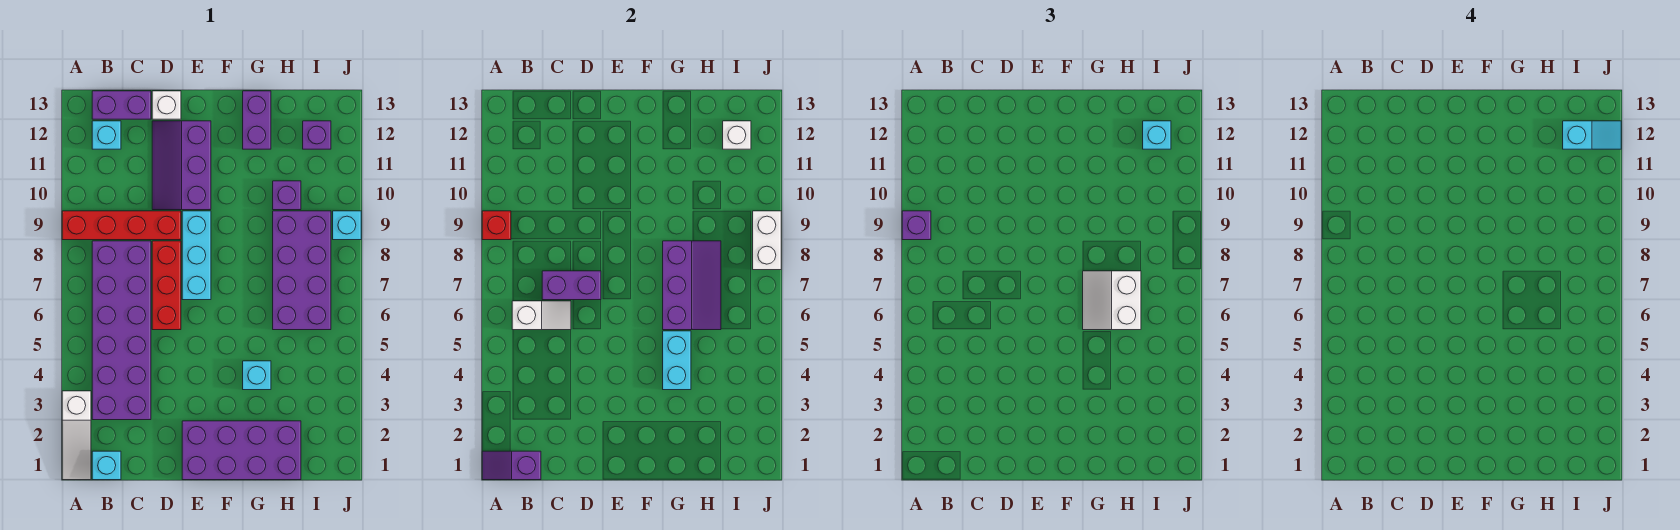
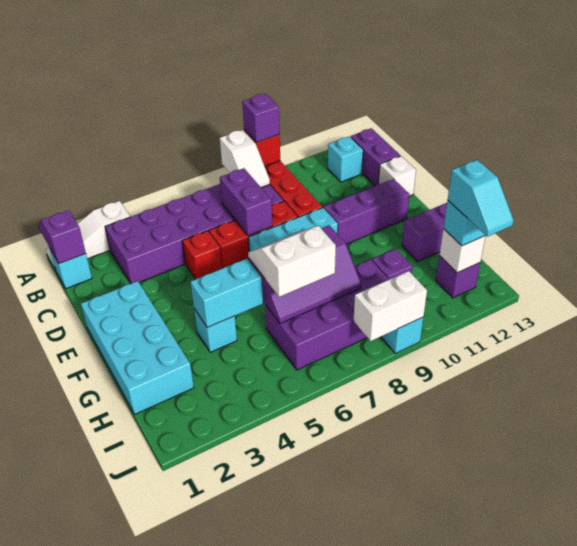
white 1x2 slope [512,301,571,330] -> white 1x2 slope moved to [220,130,270,188]
none -> red 1x1 brick [183,231,222,279]
purple 2x4 brick [182,421,301,480] -> cyan 2x4 brick [81,281,194,414]

